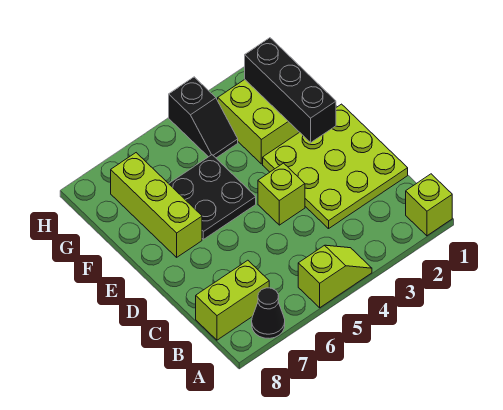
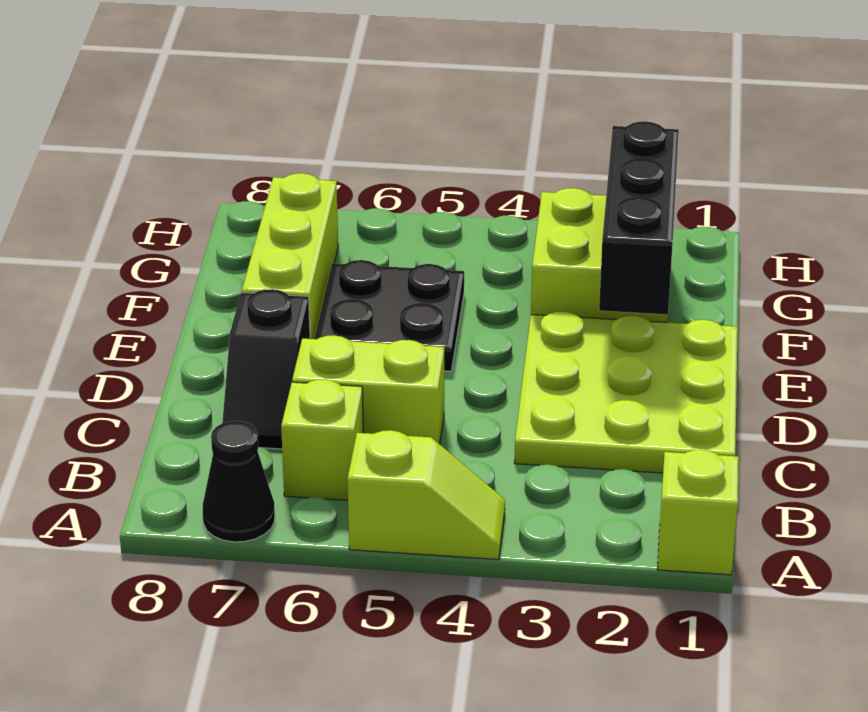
lime 1x2 brick [196,260,269,340] -> lime 1x2 brick moved to [292,335,444,444]
lime 1x1 brick [258,163,305,225] -> lime 1x1 brick moved to [281,380,363,500]
black 1x2 slope [169,77,238,158] -> black 1x2 slope moved to [222,289,310,449]

